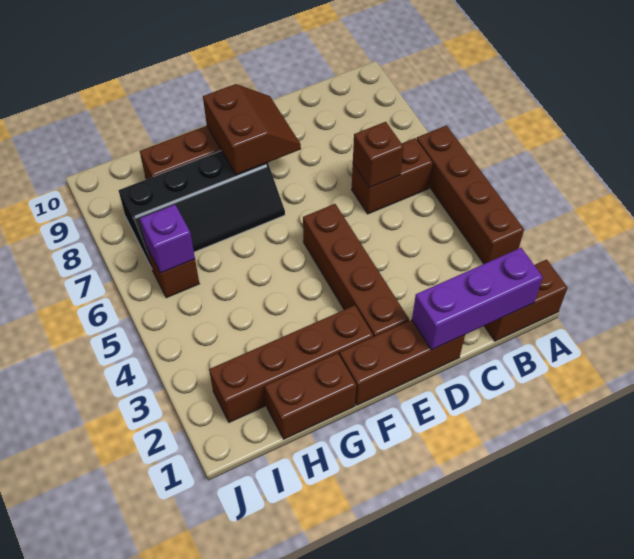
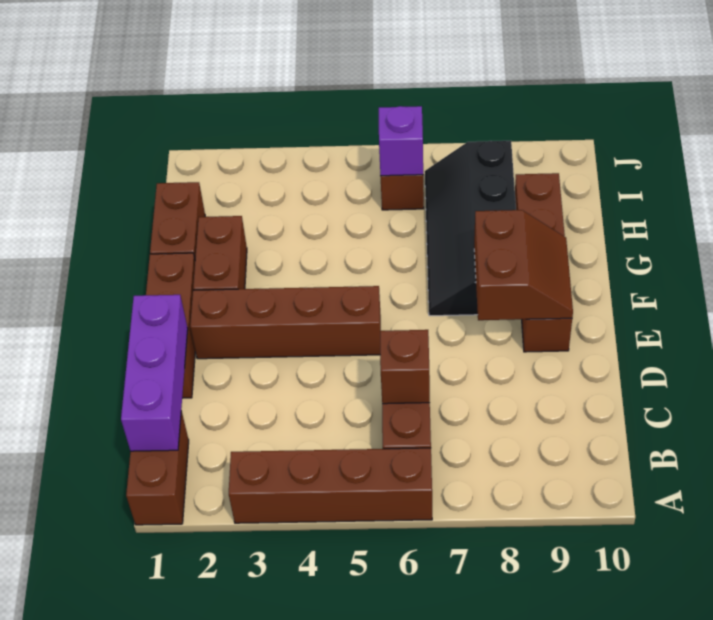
brown 2x2 slope [203,84,301,175] -> brown 2x2 slope turned to [474,210,573,320]
brown 1x4 brick [209,305,373,422] -> brown 1x2 brick [193,216,247,290]

